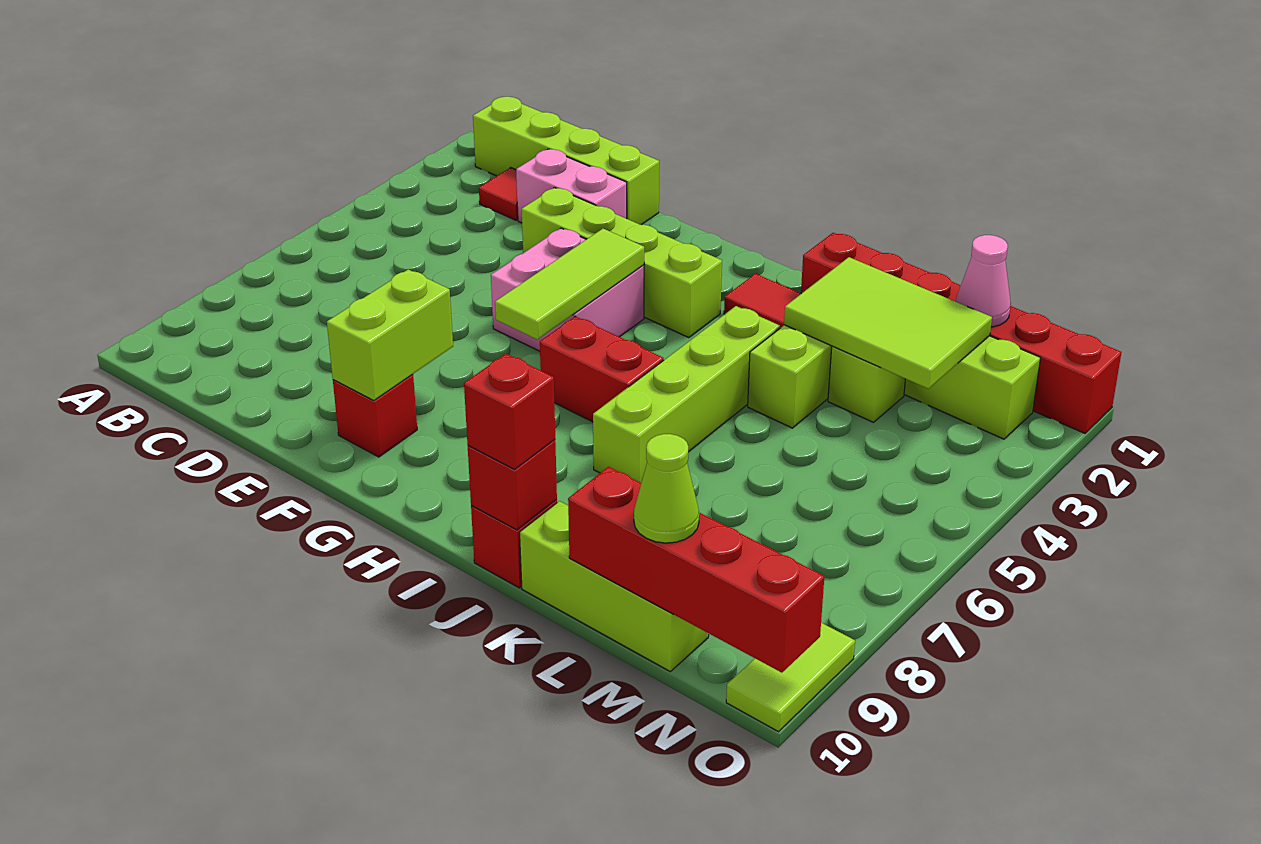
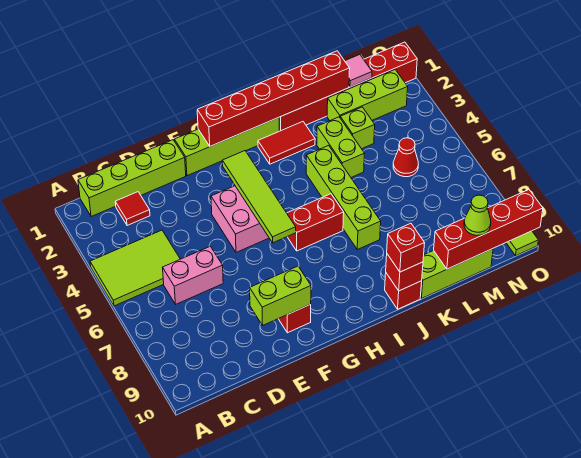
pink 1x2 brick [516,149,627,223] -> pink 1x2 brick moved to [163,246,223,304]
lime 1x4 brick [522,188,722,338] -> lime 1x4 brick moved to [174,118,279,176]
lime 1x2 brick [327,269,453,400] -> lime 1x2 brick turned to [250,266,311,325]
none -> red 1x6 brick [197,51,350,146]
lime 1x3 tile [495,229,644,340] -> lime 1x4 tile [222,151,296,243]
lime 2x3 tile [784,257,992,389] -> lime 2x3 tile moved to [90,230,180,306]
pink 1x1 cone [956,235,1011,327] -> pink 1x1 tile [345,55,372,87]
none -> red 1x1 cone [393,138,418,177]

